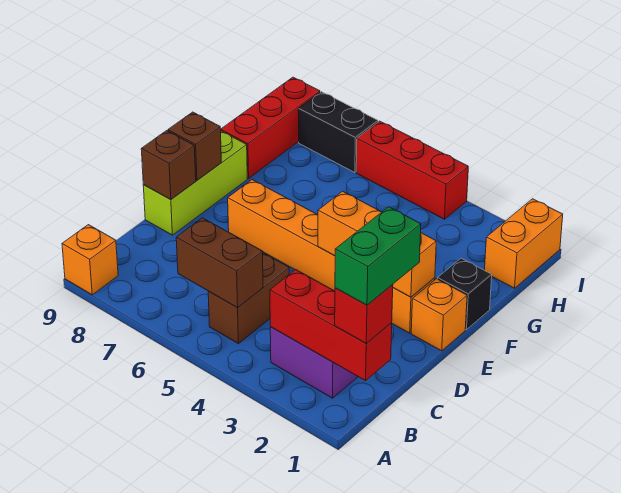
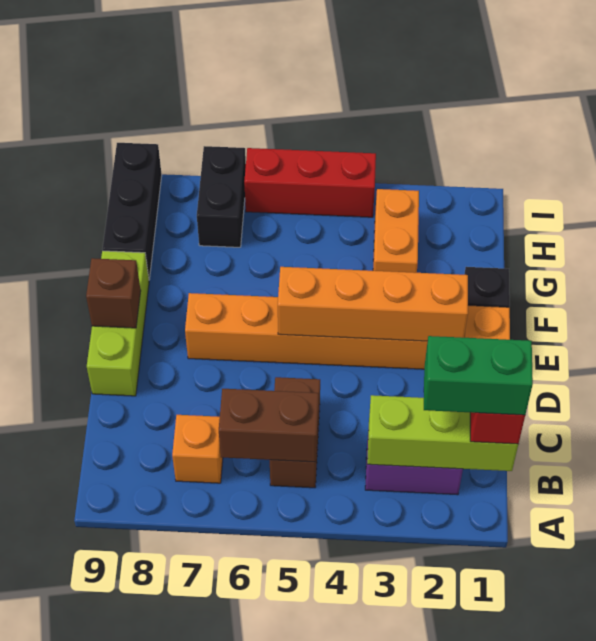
orange 1x1 brick [62,225,118,295] -> orange 1x1 brick moved to [172,415,223,483]
red 1x3 brick [270,270,392,381] -> lime 1x3 brick [367,395,518,471]
green 1x2 brick [335,207,421,305] -> green 1x2 brick turned to [424,336,533,415]
brown 1x1 brick [141,131,196,200] -> none
orange 1x3 brick [318,191,436,297] -> orange 1x4 brick [278,267,468,341]
red 1x3 brick [221,77,320,178] -> black 1x3 brick [103,143,162,279]
orange 1x2 brick [485,199,563,288] -> orange 1x2 brick moved to [373,189,419,273]
black 1x2 brick [299,92,378,172] -> black 1x2 brick turned to [197,146,246,247]

